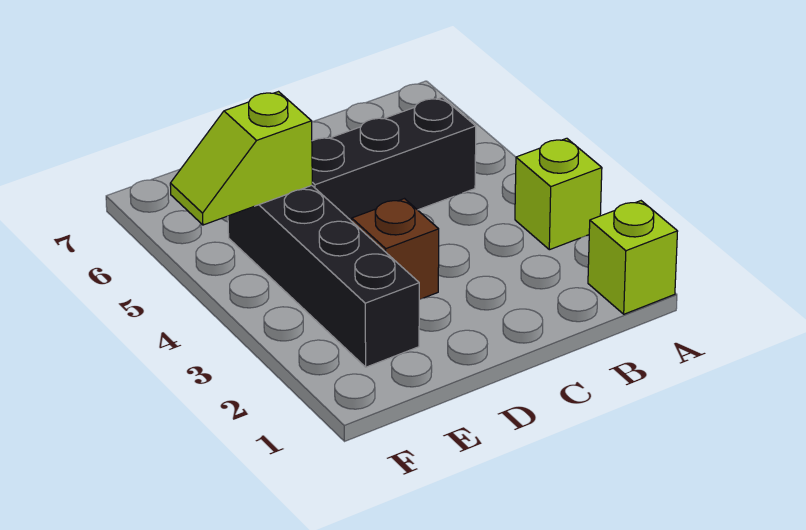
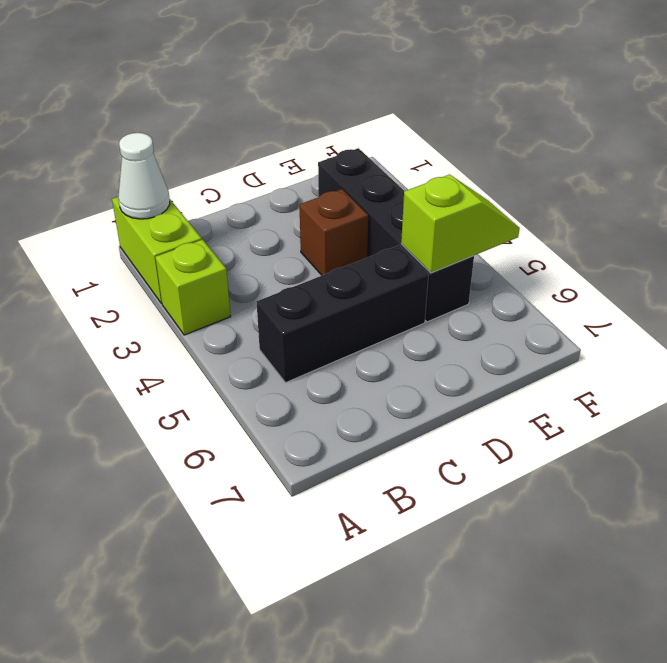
lime 1x1 brick [588,201,678,314] -> lime 1x2 brick [112,197,202,303]
none -> white 1x1 cone [118,133,170,219]

